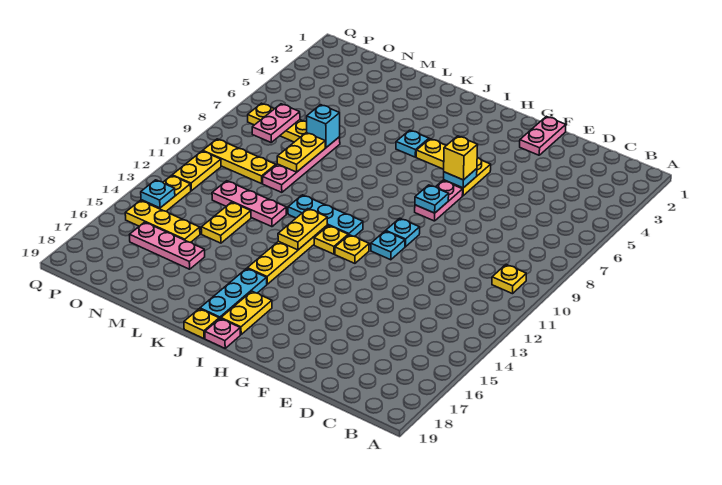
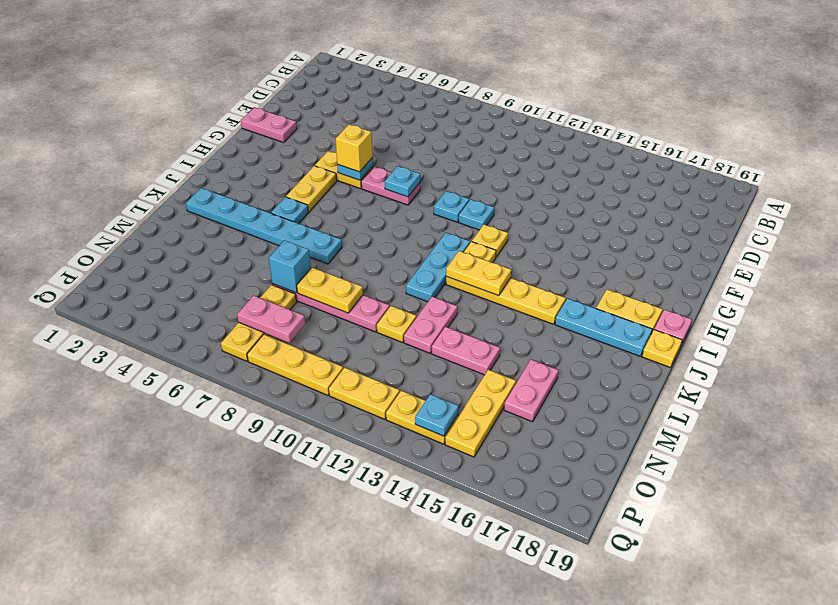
yellow 1x1 plate [492,265,526,294] -> yellow 1x1 plate moved to [377,306,416,342]
none -> cyan 1x6 plate [186,188,342,264]
pink 1x3 plate [212,181,286,227] -> pink 1x2 plate [404,297,458,353]
yellow 1x2 plate [201,202,251,243] -> pink 1x2 plate [432,327,500,375]
pink 1x3 plate [130,222,205,269] -> pink 1x2 plate [504,360,559,422]
yellow 1x3 plate [203,139,276,184] -> yellow 1x3 plate turned to [247,334,343,395]

